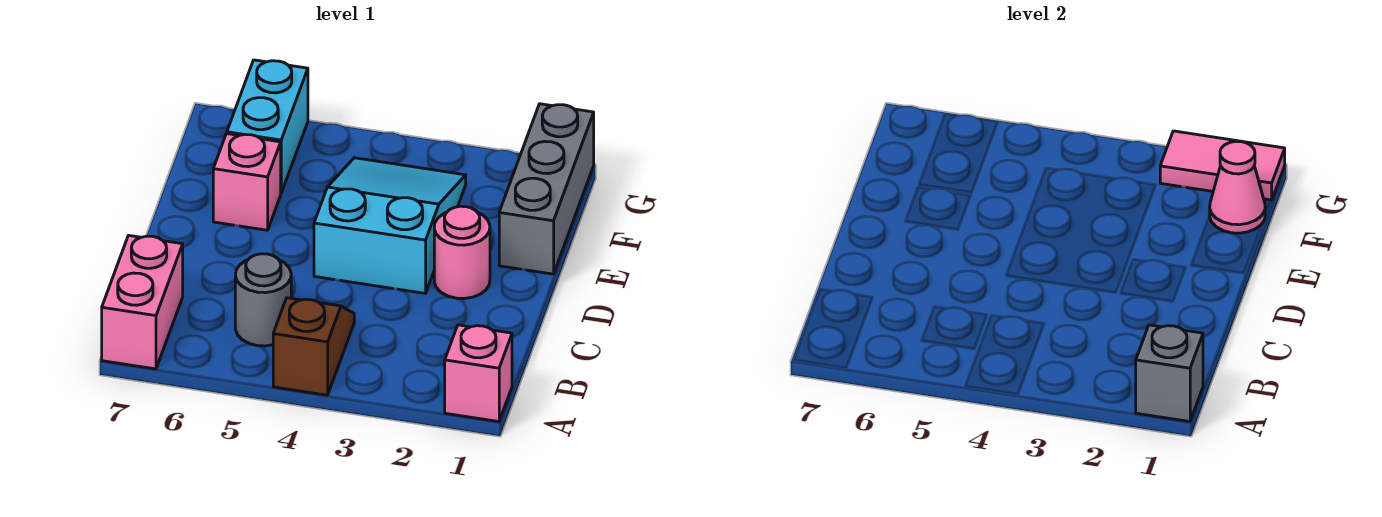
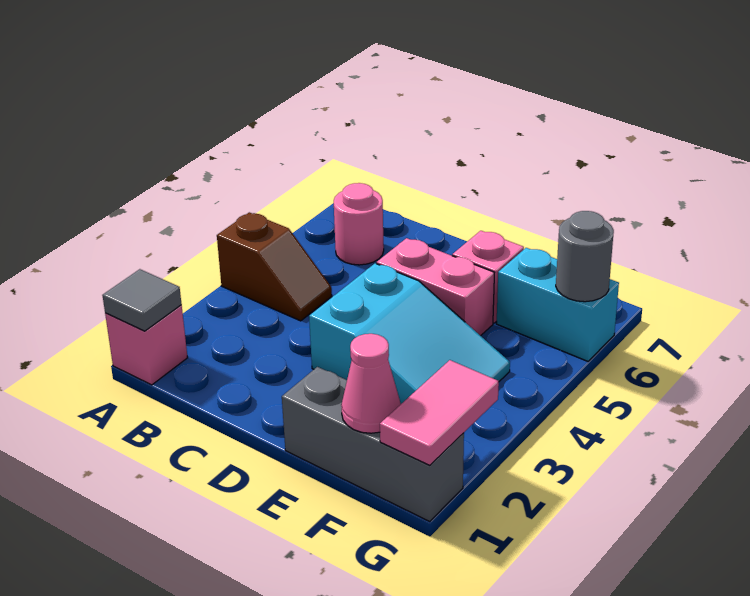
grey 1x1 brick [1136,325,1203,422] -> grey 1x1 tile [102,269,182,331]
pink 1x2 brick [102,235,183,369] -> pink 1x2 brick moved to [377,238,494,336]
grey 1x1 round brick [235,254,291,346] -> grey 1x1 round brick moved to [556,211,614,302]
pink 1x1 round brick [434,206,490,299] -> pink 1x1 round brick moved to [334,183,384,265]

